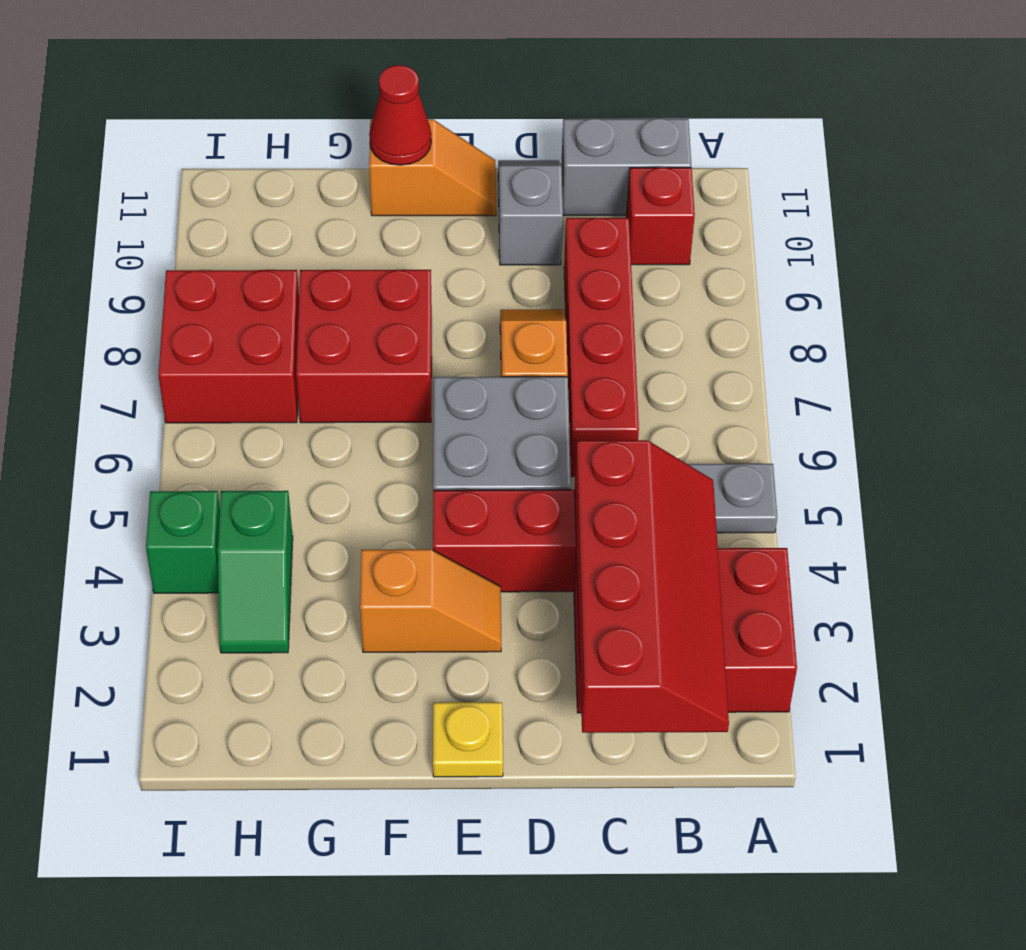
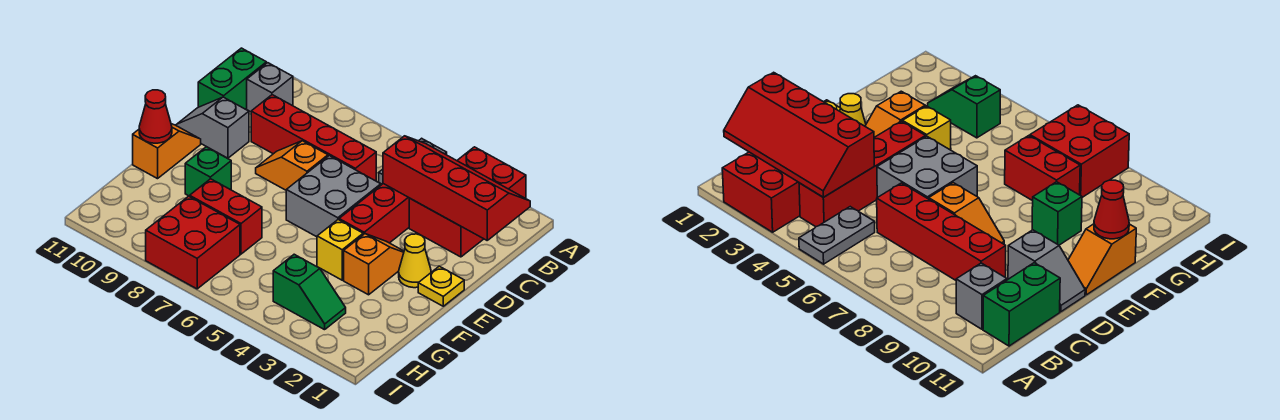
red 1x1 brick [626,168,695,265] -> grey 1x1 brick [247,63,293,112]
grey 1x2 brick [561,118,691,215] -> green 1x2 brick [198,48,266,109]
none -> yellow 1x1 cone [399,234,431,288]
none -> yellow 1x1 brick [317,220,363,280]
red 2x2 brick [296,270,432,423] -> red 1x2 brick [190,179,262,254]
green 1x1 brick [146,491,220,593] -> green 1x1 brick moved to [185,147,231,196]

